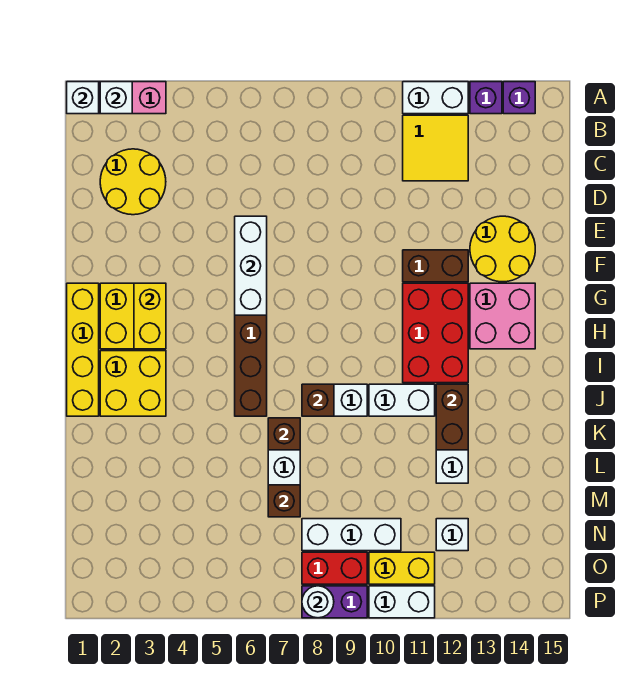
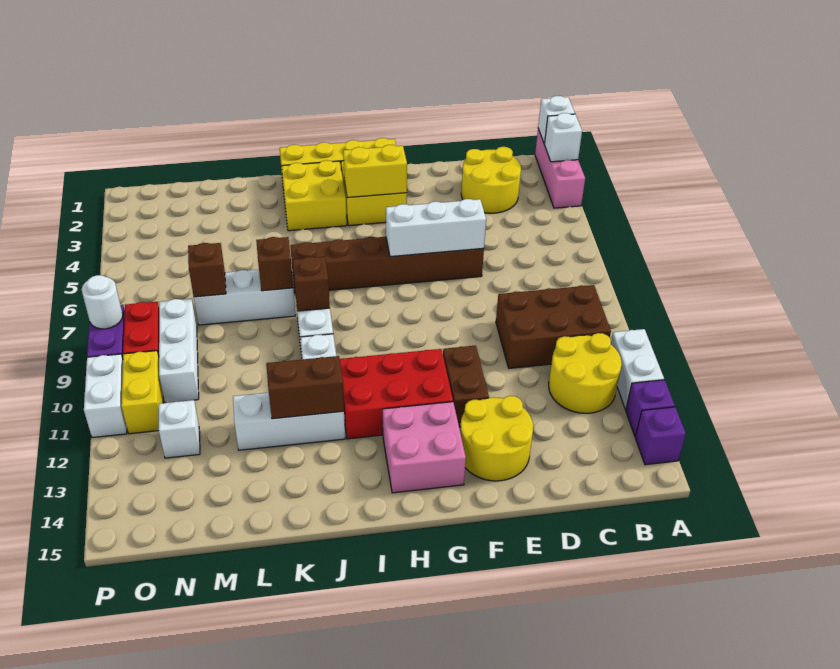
none -> brown 2x3 brick [496,285,611,368]
yellow 2x2 tile [403,115,468,181] -> yellow 2x2 round brick [549,333,622,413]

